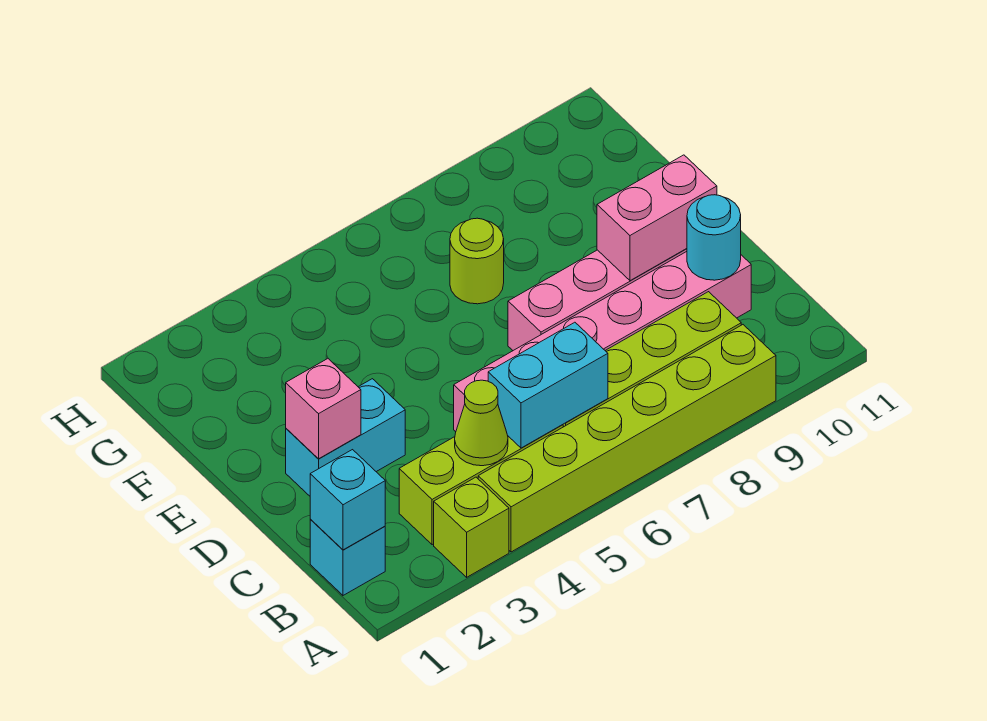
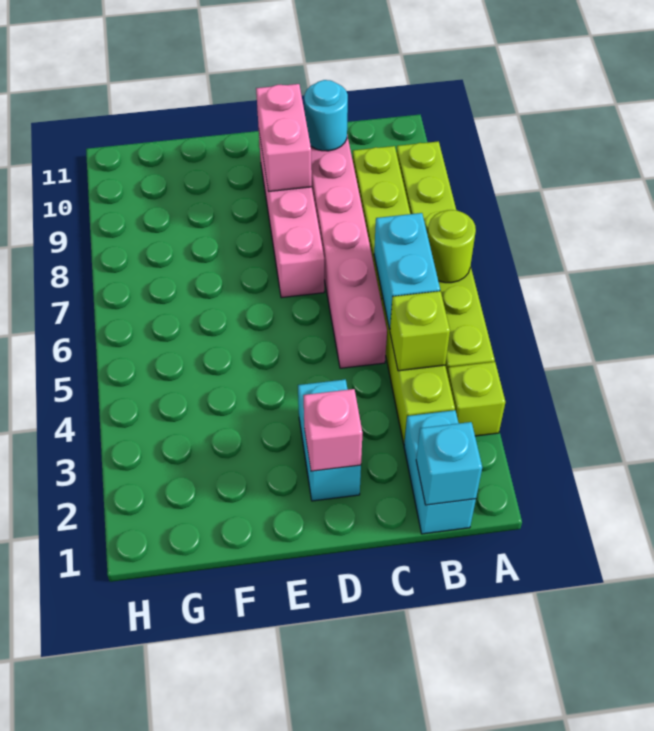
cyan 1x1 brick [310,519,385,595] -> cyan 1x2 brick [404,410,476,534]
lime 1x1 cone [455,380,508,466] -> lime 1x1 brick [390,291,450,371]
lime 1x1 round brick [450,218,504,304] -> lime 1x1 round brick moved to [427,210,476,283]

